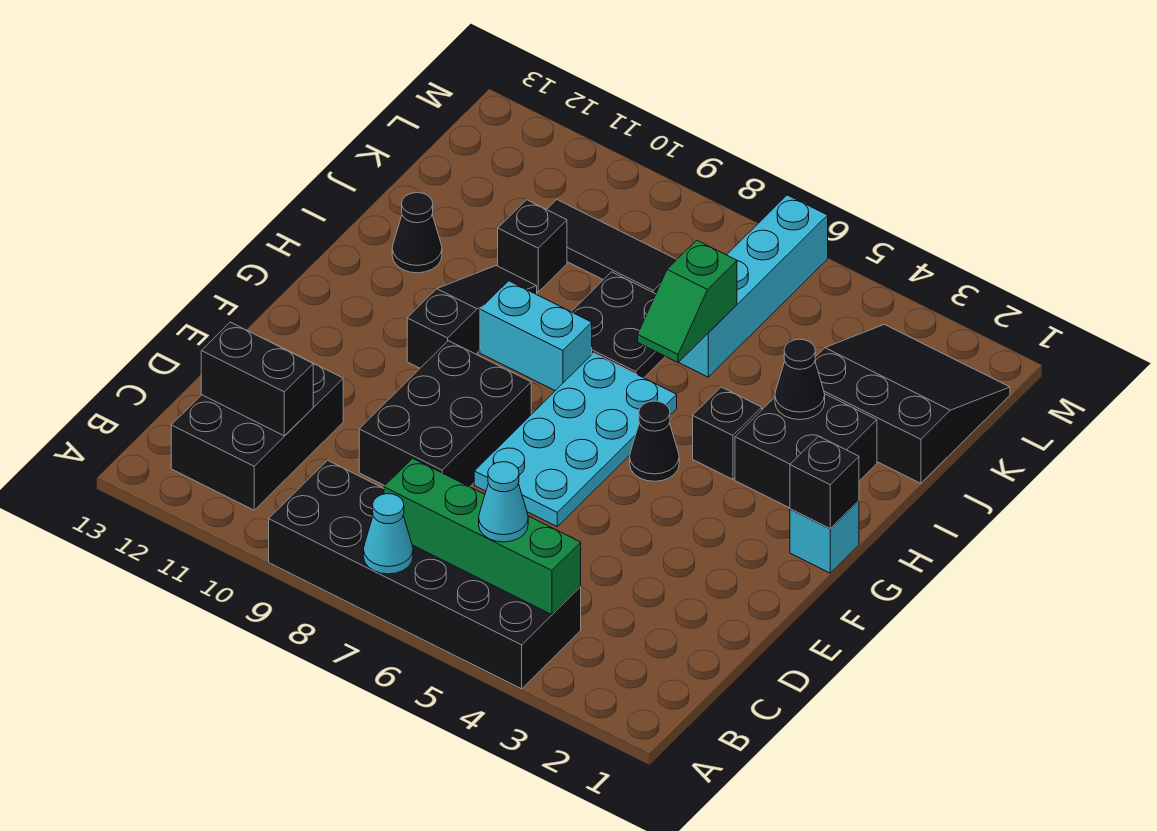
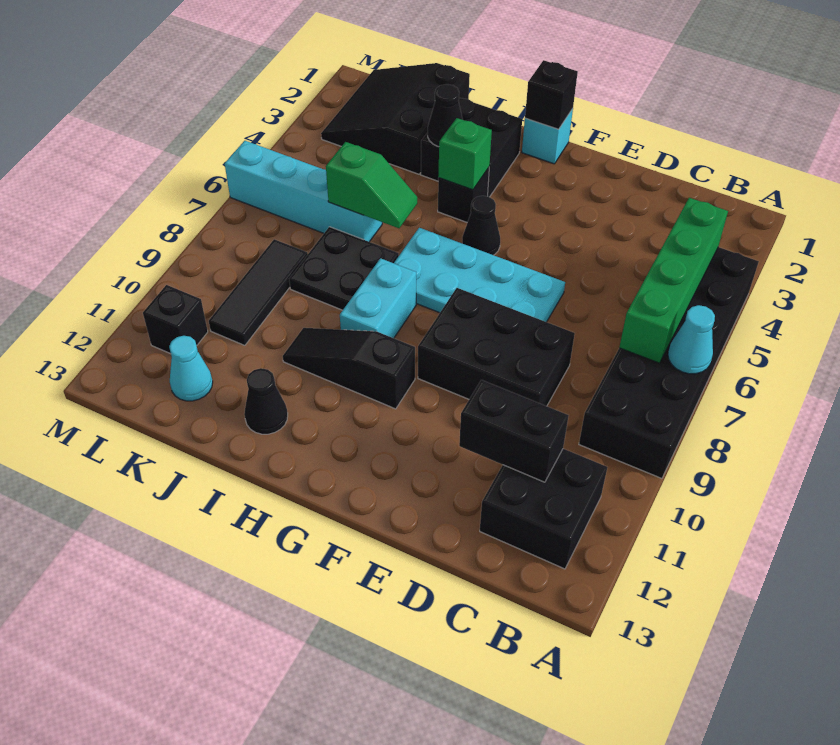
cyan 1x1 cone [479,462,528,542] -> cyan 1x1 cone moved to [169,336,213,401]
black 2x3 brick [171,337,343,510] -> black 2x2 brick [480,449,607,569]
black 1x2 brick [201,322,313,436] -> black 1x2 brick turned to [459,380,569,482]
none -> green 1x1 brick [438,118,492,190]
black 1x1 brick [498,200,567,292] -> black 1x1 brick moved to [143,285,208,354]

